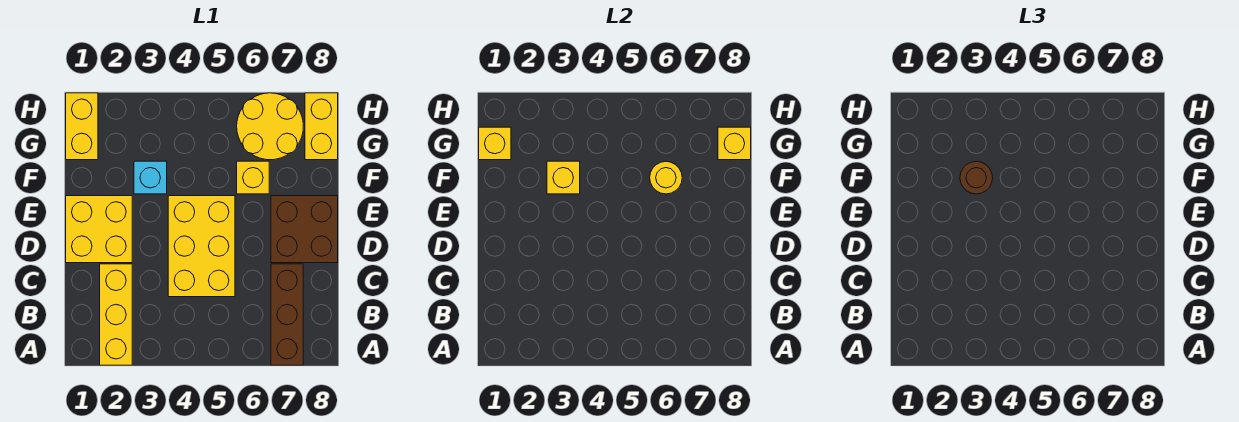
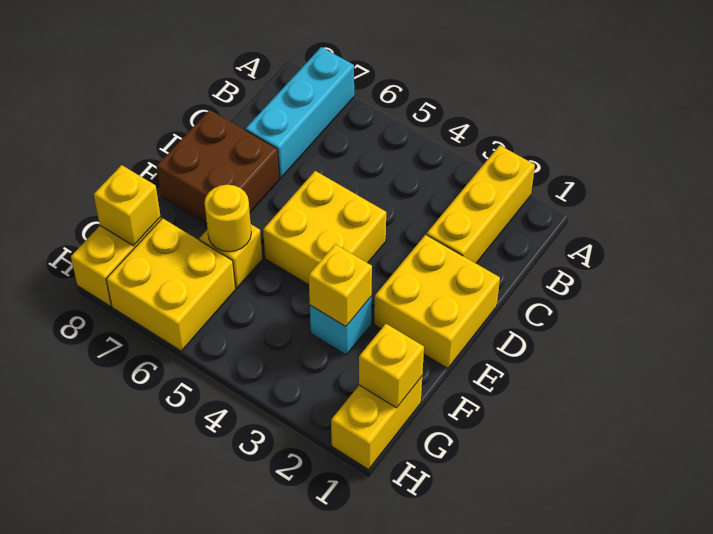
brown 1x3 brick [271,264,303,365] -> cyan 1x3 brick [246,47,354,178]
yellow 2x3 brick [168,196,235,297] -> yellow 2x2 brick [263,171,386,285]
brown 1x1 round brick [960,162,993,194] -> none
yellow 2x2 round brick [237,93,303,160] -> yellow 2x2 brick [106,218,235,351]

